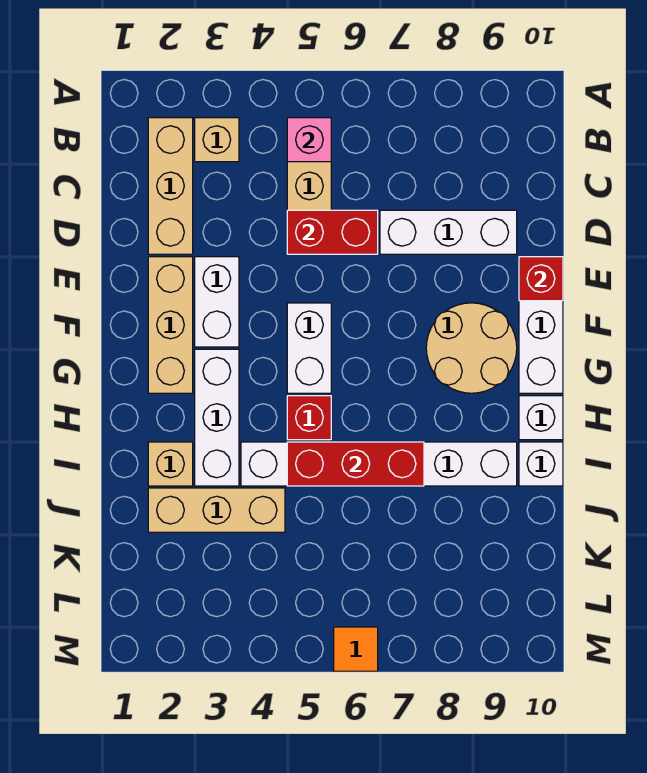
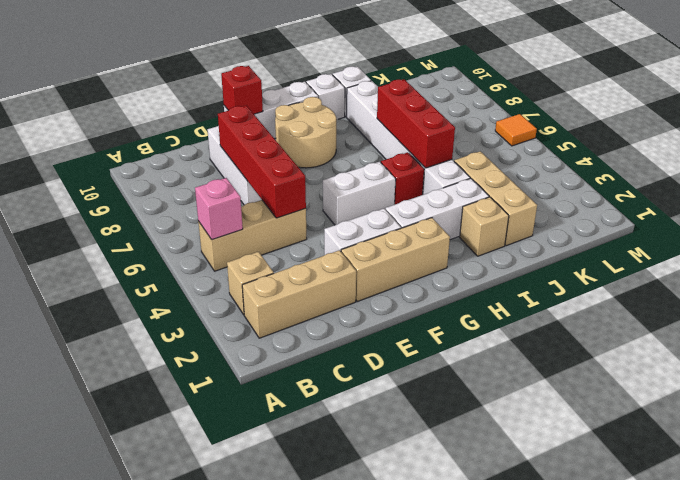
red 1x2 brick [287,210,378,254] -> red 1x4 brick [218,106,306,218]

